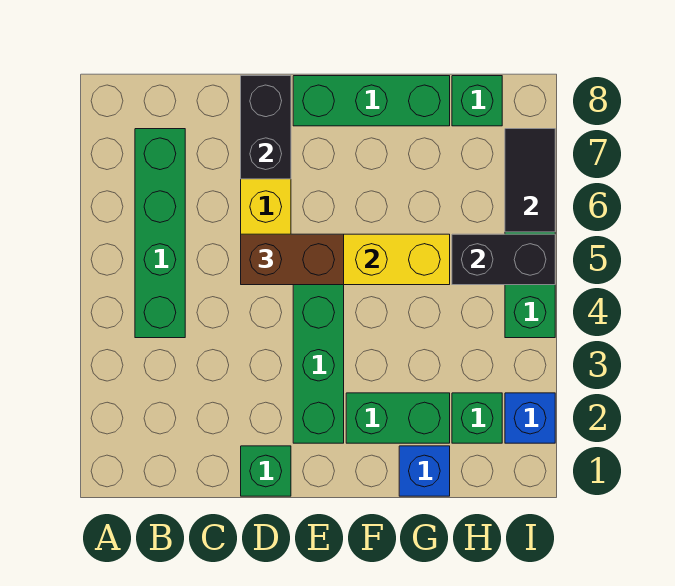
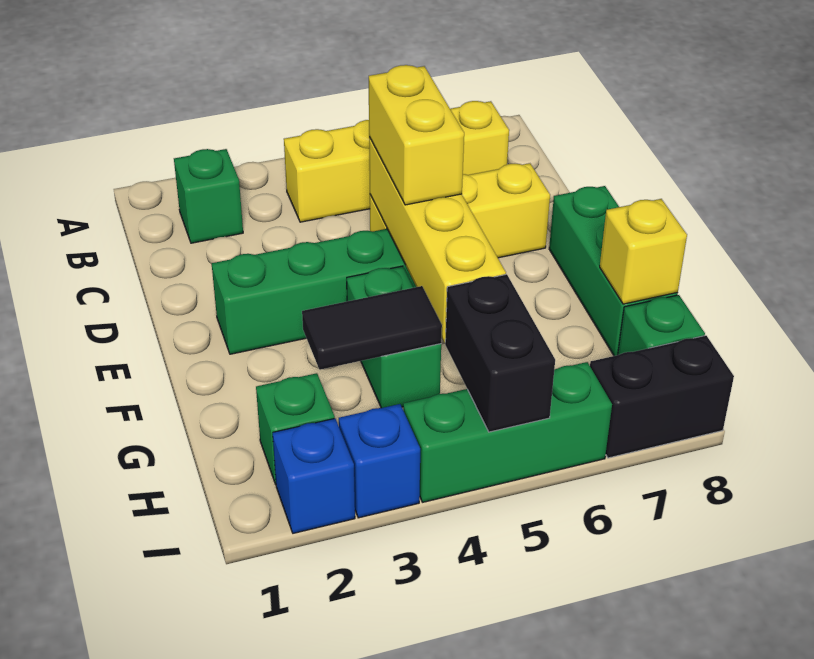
green 1x4 brick [135,129,185,338] -> yellow 1x4 brick [284,101,509,222]
green 1x1 brick [241,446,291,496] -> green 1x1 brick moved to [174,149,243,243]
brown 1x2 brick [241,234,344,285] -> yellow 1x2 brick [369,65,464,205]
black 1x2 brick [241,76,291,179] -> black 1x2 brick moved to [590,336,734,458]
green 1x2 brick [346,393,450,443] -> green 1x2 brick moved to [347,266,441,408]
blue 1x1 brick [399,446,450,496] -> blue 1x1 brick moved to [339,404,420,518]
none -> yellow 1x1 brick [600,199,687,304]
black 1x2 tile [505,129,555,232] -> black 1x2 tile moved to [302,286,442,370]

